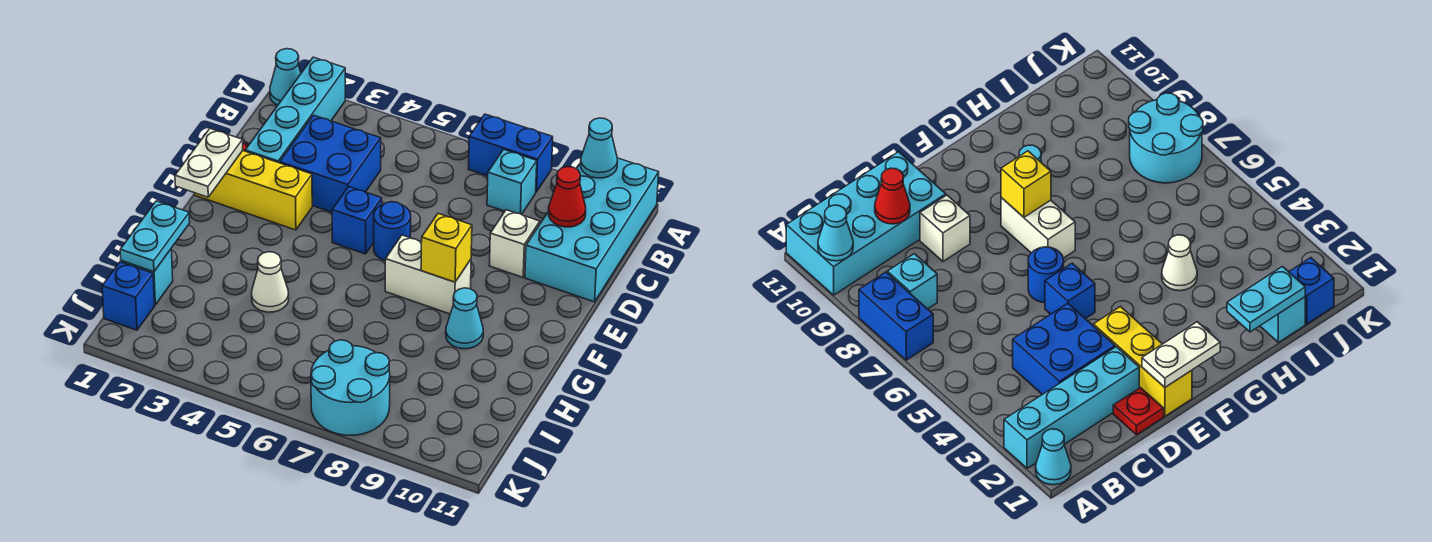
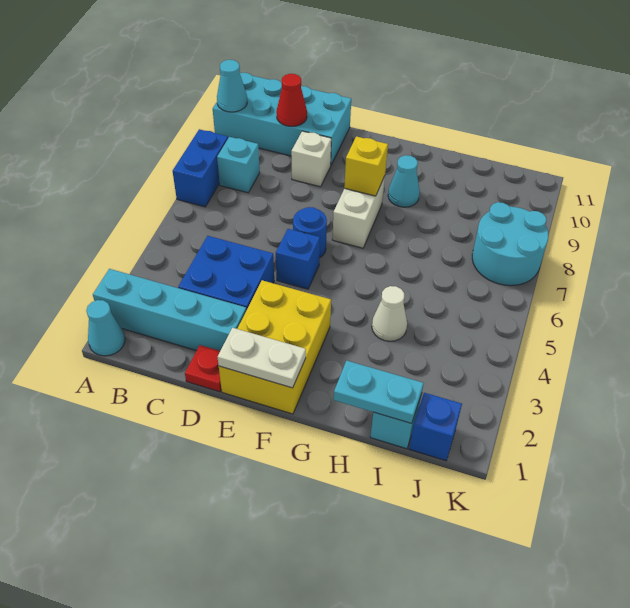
yellow 1x3 brick [194,151,312,230] -> yellow 2x3 brick [219,280,331,414]

